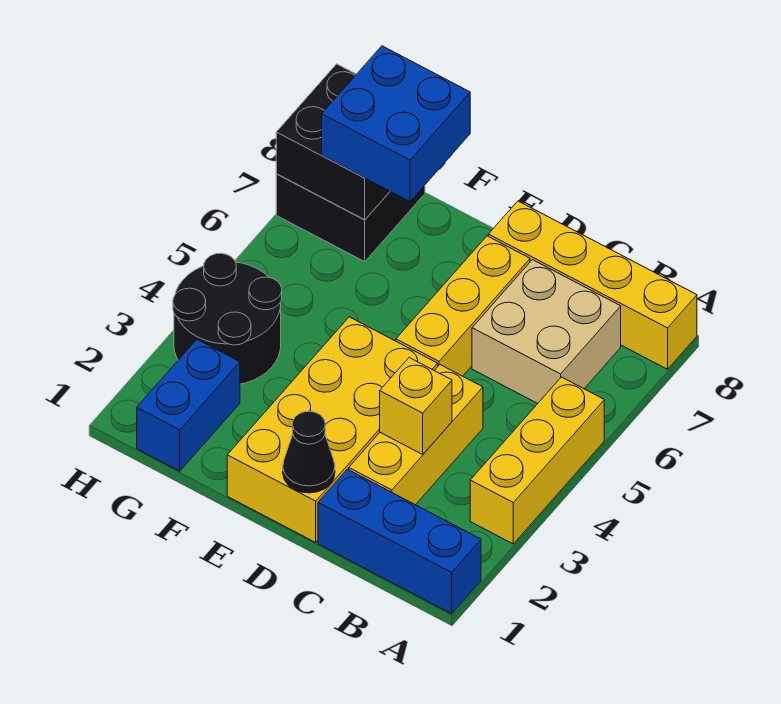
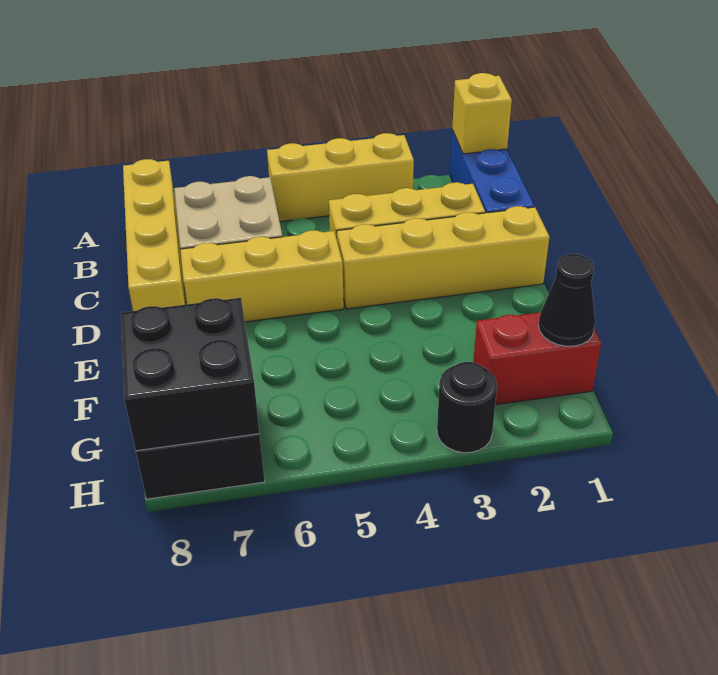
yellow 1x1 brick [380,358,452,454] -> yellow 1x1 brick moved to [452,73,512,154]
yellow 2x4 brick [227,317,438,542] -> yellow 1x4 brick [337,206,549,309]
black 1x1 cone [283,411,335,493] -> black 1x1 cone moved to [539,254,595,346]
blue 2x2 brick [322,46,470,201] -> none
blue 1x2 brick [137,340,240,471] -> red 1x2 brick [473,312,601,405]
black 2x2 round brick [173,253,282,384] -> black 1x1 round brick [437,362,497,453]

